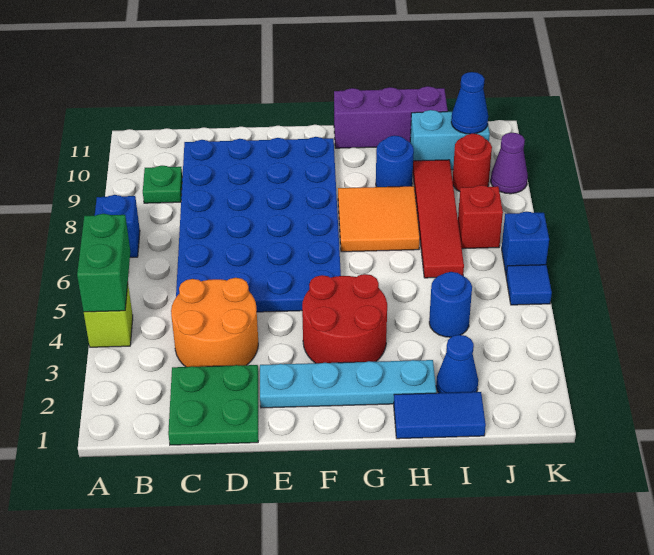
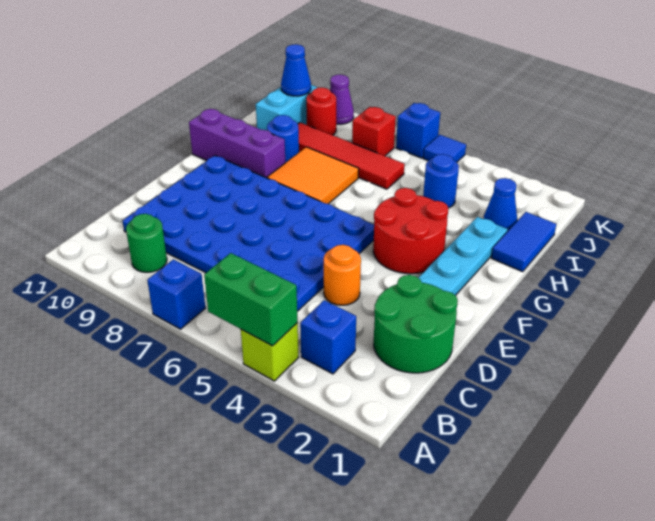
none -> blue 1x1 brick [300,300,356,374]
green 1x1 plate [143,166,182,203] -> green 1x1 round brick [126,214,167,272]
green 2x2 plate [168,365,258,445] -> green 2x2 round brick [374,275,458,373]
orange 2x2 round brick [171,278,258,367] -> orange 1x1 round brick [324,245,361,305]
purple 1x3 brick [334,86,448,148] -> purple 1x3 brick turned to [189,109,285,178]

